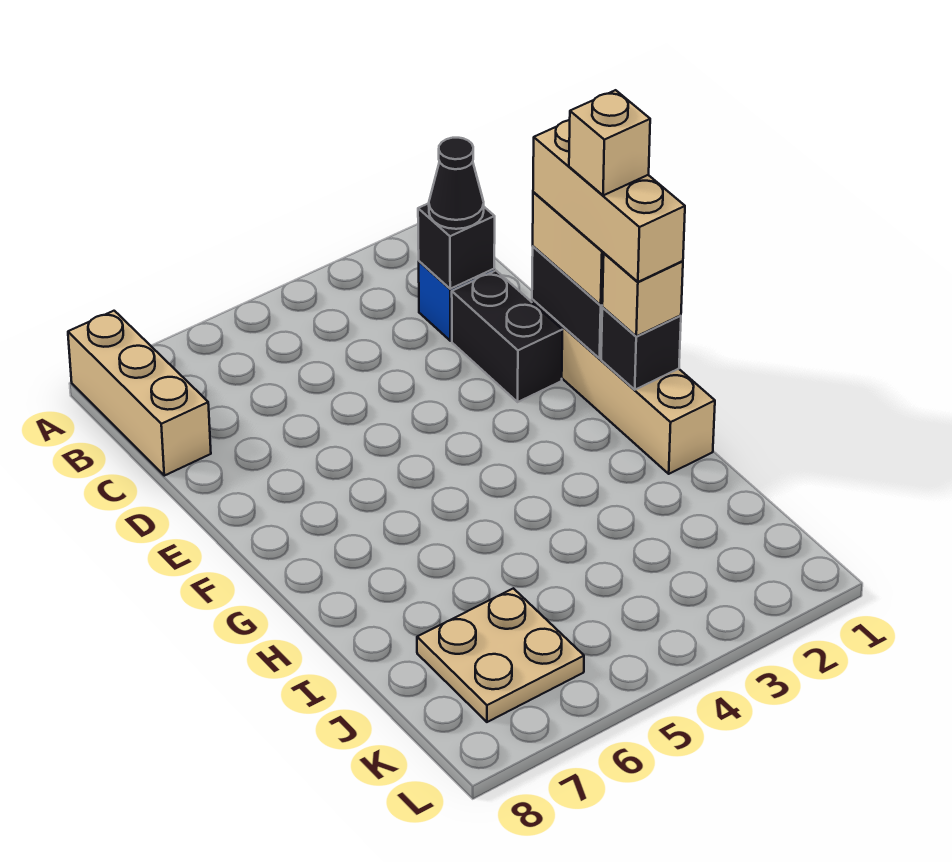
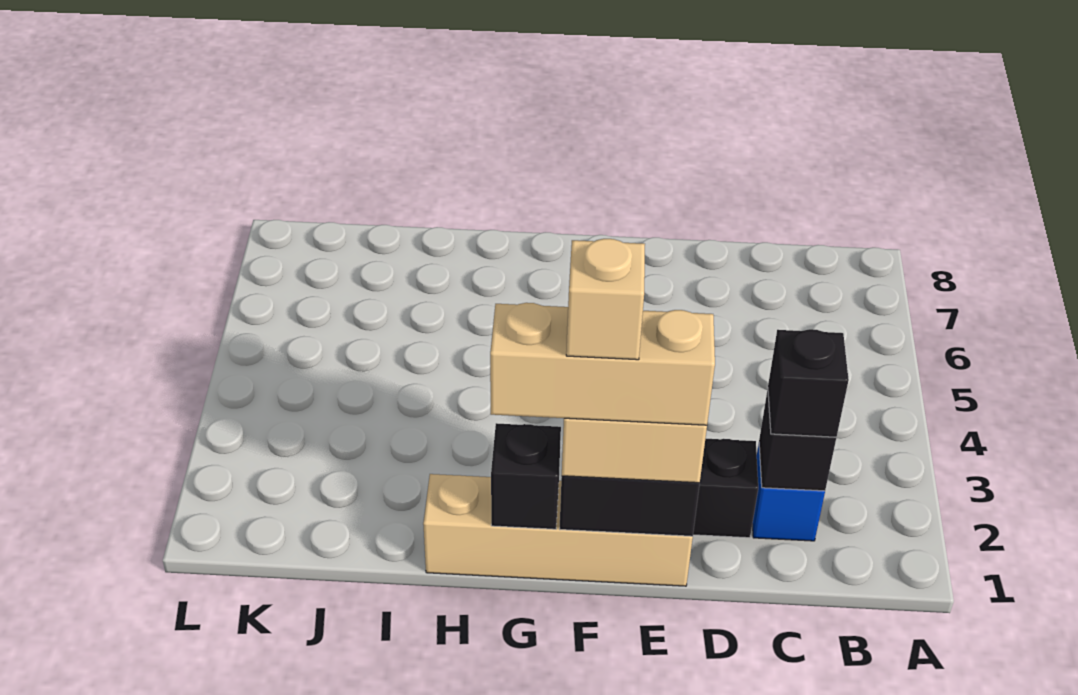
tan 1x3 brick [68,311,211,476] -> none
black 1x1 cone [429,138,484,229] -> black 1x1 brick [768,329,849,437]
tan 1x1 brick [602,253,683,336] -> none
tan 2x2 plate [417,588,584,722] -> none

